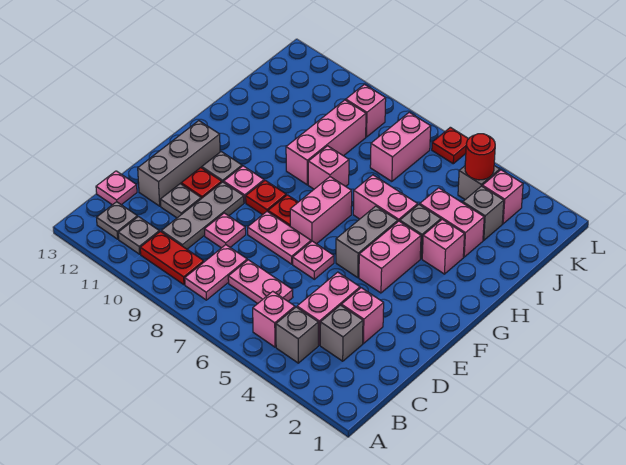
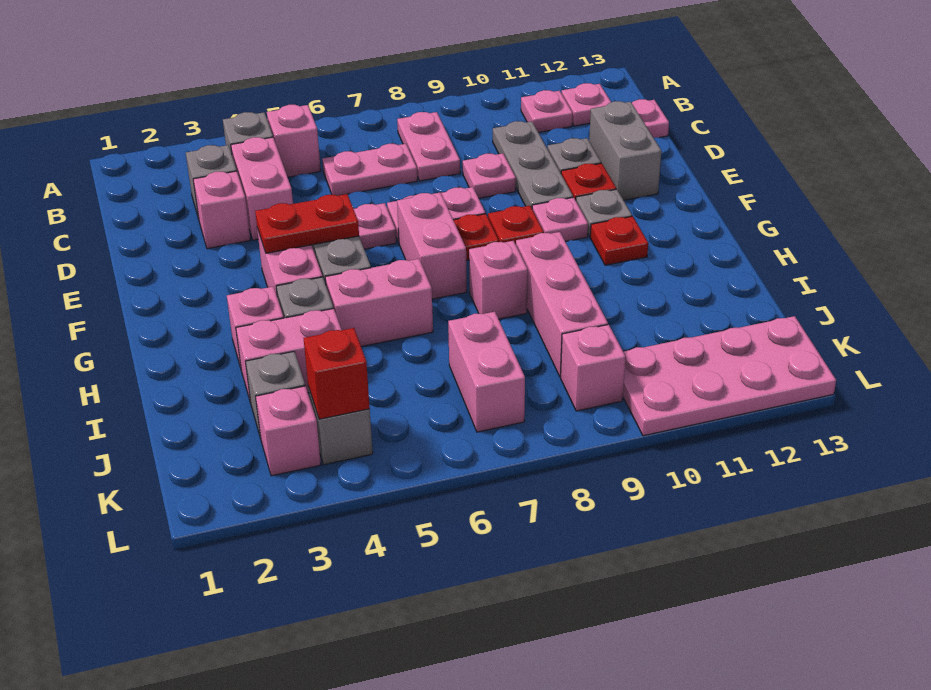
red 1x2 plate [140,231,204,285] -> red 1x2 plate moved to [255,194,359,253]
grey 1x1 plate [118,217,159,254] -> pink 1x1 plate [521,90,573,133]
grey 1x1 plate [97,202,137,239] -> pink 1x1 plate [562,83,611,126]
grey 1x3 brick [138,121,220,206] -> grey 1x2 brick [589,101,661,200]
red 1x1 round brick [465,134,495,180] -> red 1x1 brick [304,328,370,419]
none -> pink 2x4 plate [623,316,836,436]
red 1x1 plate [432,127,468,164] -> red 1x1 plate moved to [590,216,648,265]

